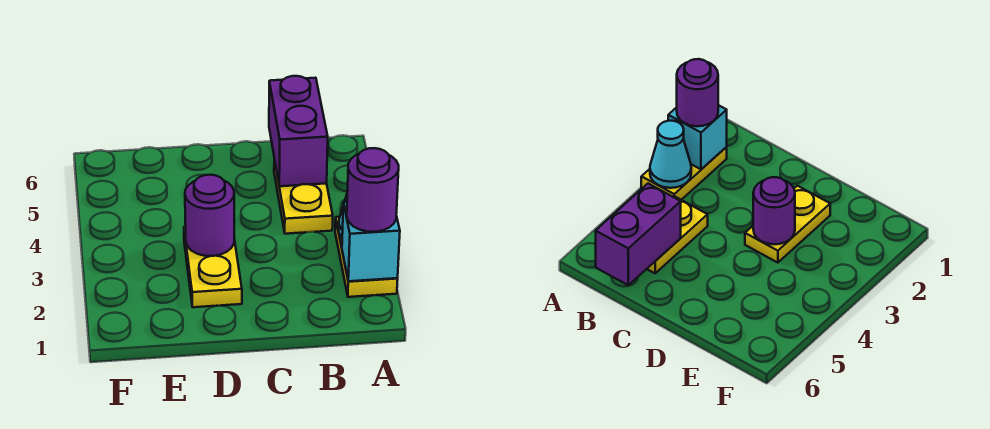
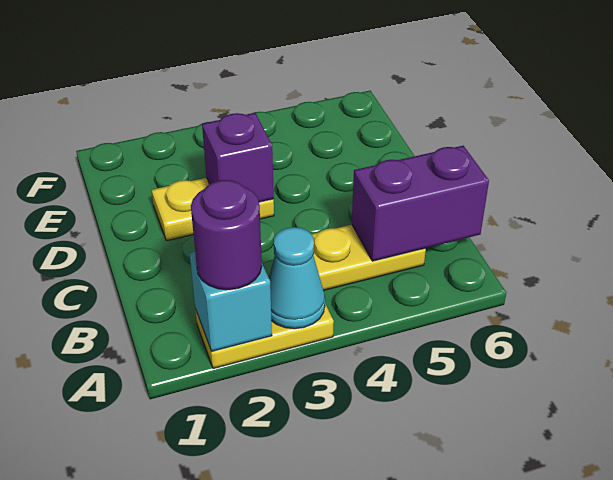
purple 1x1 round brick [185,175,234,256] -> purple 1x1 brick [202,113,274,202]

